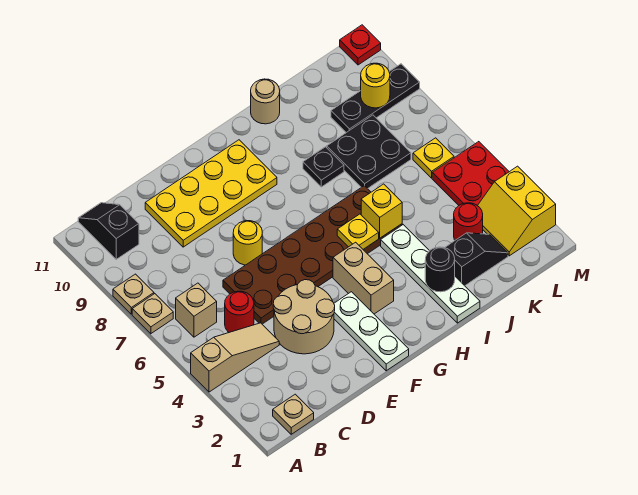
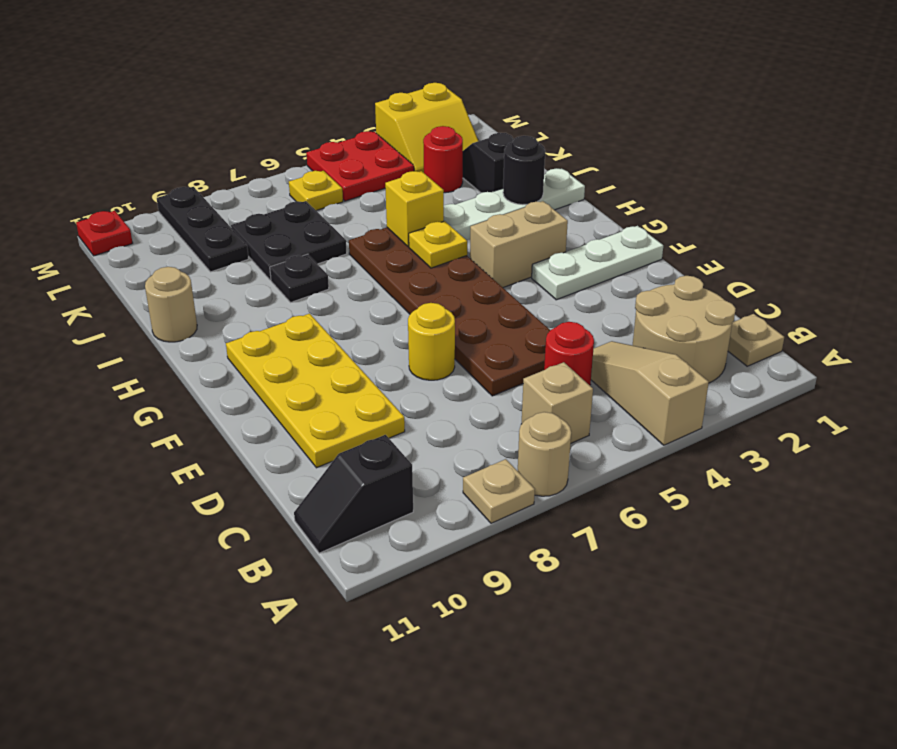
tan 1x1 plate [132,294,173,334] -> tan 1x1 round brick [518,412,571,496]
tan 2x2 round brick [273,280,335,354] -> tan 2x2 round brick moved to [632,276,736,383]
yellow 1x1 round brick [361,63,390,108] -> none

